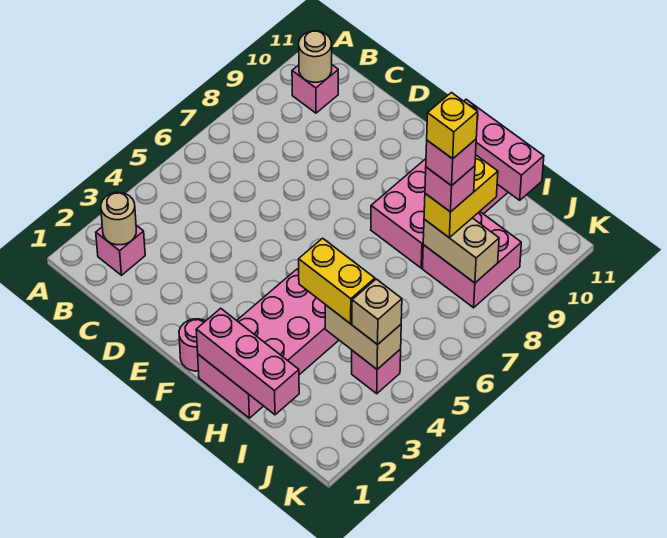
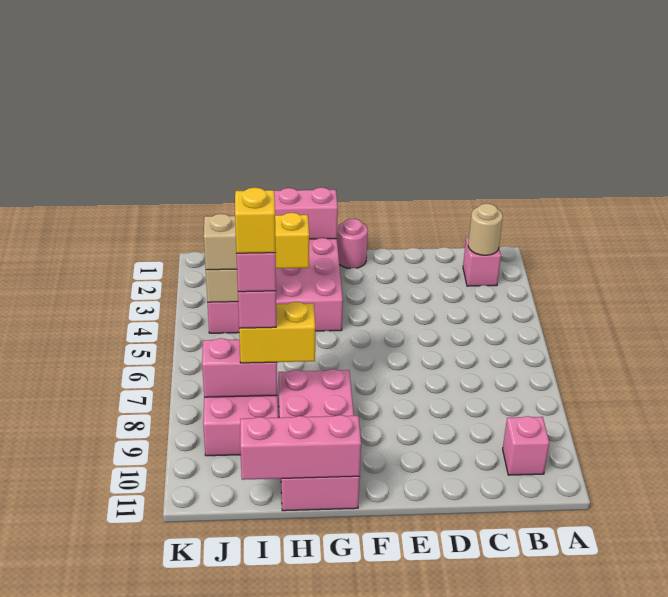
tan 1x1 round brick [299,31,332,82] -> none
tan 1x2 brick [423,218,499,283] -> pink 1x2 brick [202,338,277,397]
yellow 1x2 brick [424,155,498,238] -> yellow 1x2 brick turned to [239,302,315,363]

